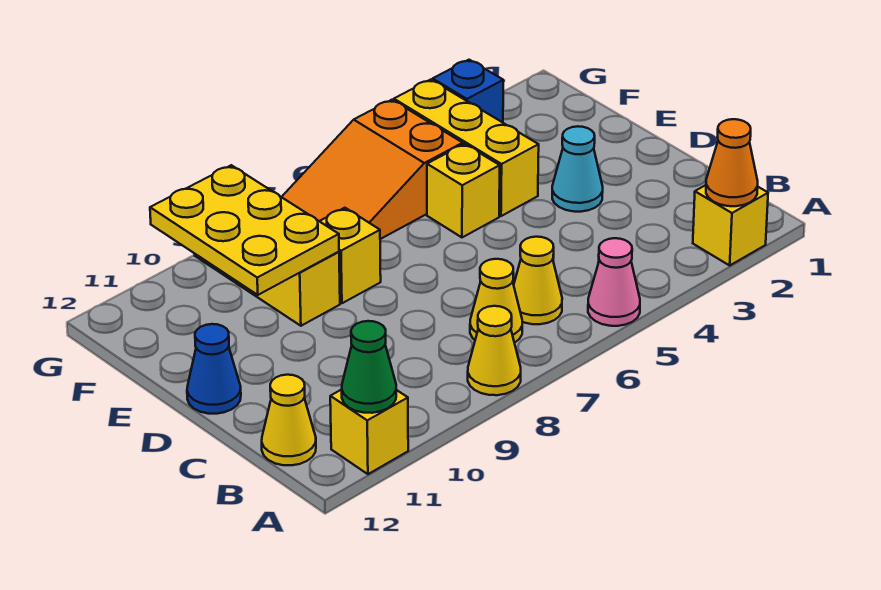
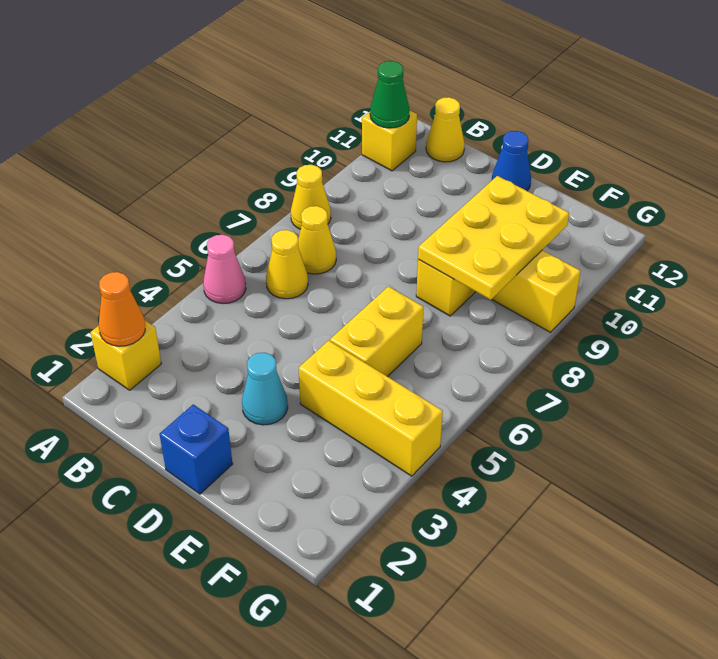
yellow 1x1 brick [427,144,500,237] -> yellow 1x2 brick [330,286,424,377]
yellow 2x3 plate [150,165,339,295] -> yellow 2x3 plate turned to [418,176,569,300]
orange 2x3 slope [282,100,463,239] -> none
blue 1x1 brick [433,60,503,122] -> blue 1x1 brick moved to [159,404,232,494]

